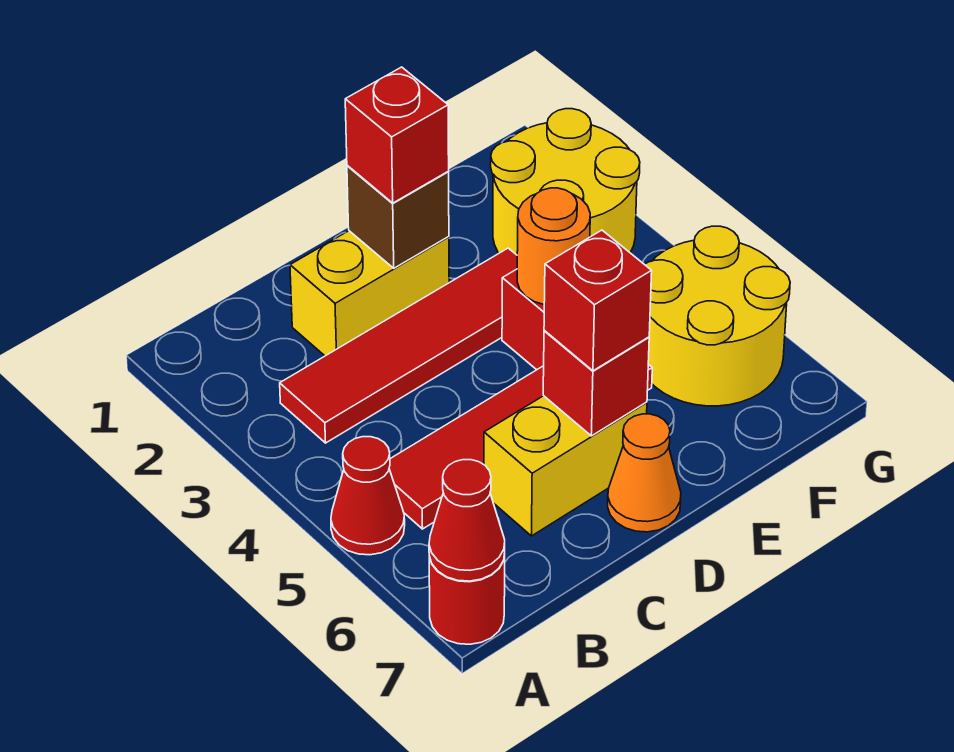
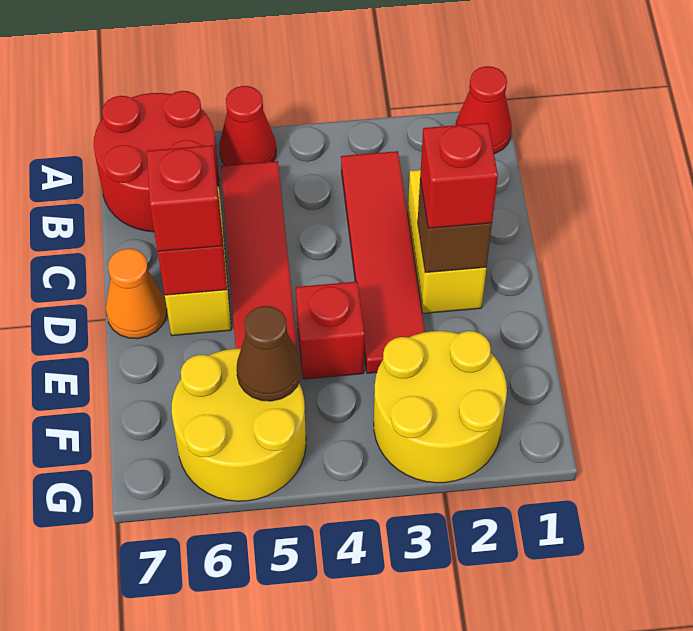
red 1x1 round brick [429,554,505,644] -> red 2x2 round brick [94,91,219,232]
red 1x1 cone [429,460,505,581] -> red 1x1 cone moved to [456,66,512,154]
orange 1x1 round brick [517,188,590,304] -> none
none -> brown 1x1 cone [237,306,301,401]

